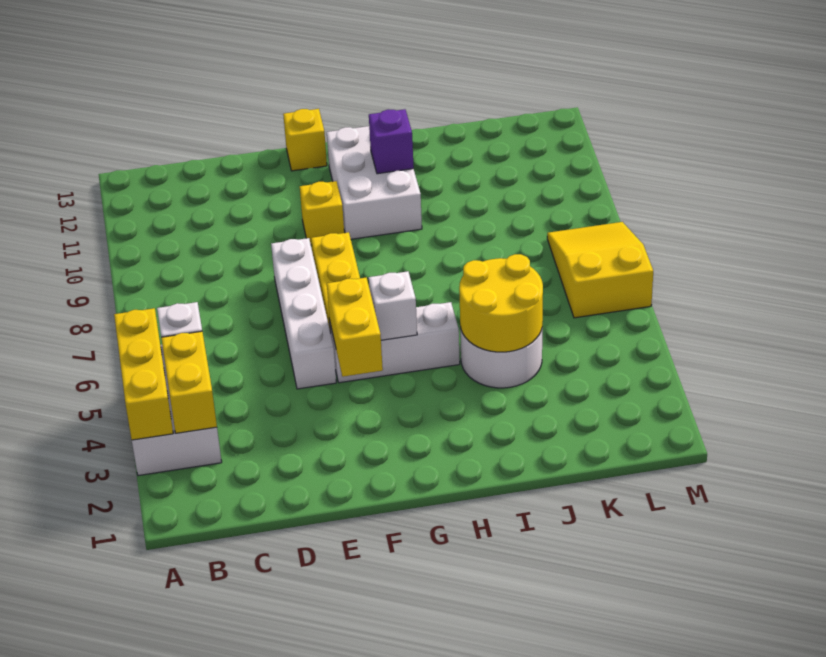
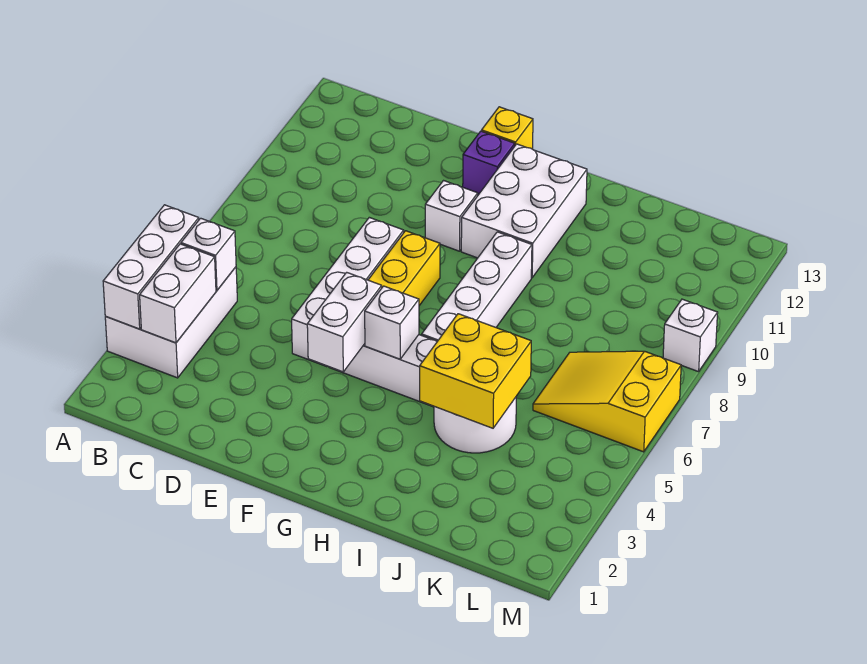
yellow 1x3 brick [114,308,173,440] -> white 1x3 brick [103,205,199,329]
yellow 1x2 brick [161,331,217,433] -> white 1x2 brick [140,244,216,343]
yellow 1x2 brick [327,277,383,377] -> white 1x2 brick [307,272,382,372]
yellow 1x1 brick [300,181,344,245] -> white 1x1 brick [425,181,478,251]
none -> white 1x4 brick [422,232,532,341]
purple 1x1 brick [369,109,414,174] -> purple 1x1 brick moved to [463,131,515,195]
yellow 2x2 round brick [459,254,543,352] -> yellow 2x2 brick [420,314,531,428]
yellow 2x3 slope [547,222,653,318] -> yellow 2x3 slope turned to [533,351,681,452]
none -> white 1x1 brick [663,299,718,372]

